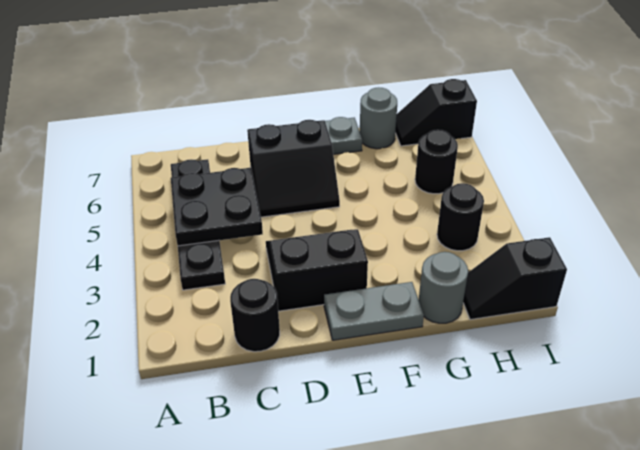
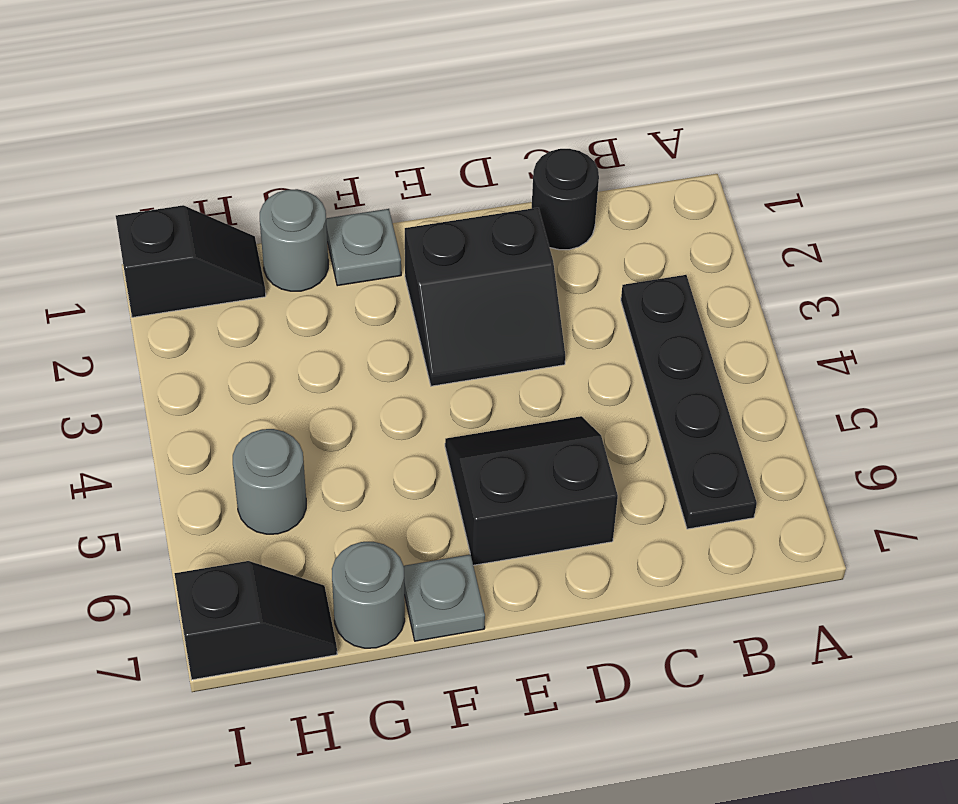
black 2x2 plate [171,168,263,246] -> none
grey 1x2 plate [324,282,424,340] -> grey 1x1 plate [326,209,401,286]
black 1x1 round brick [437,183,484,251] -> none
black 1x1 round brick [415,130,458,194] -> grey 1x1 round brick [233,429,306,534]

